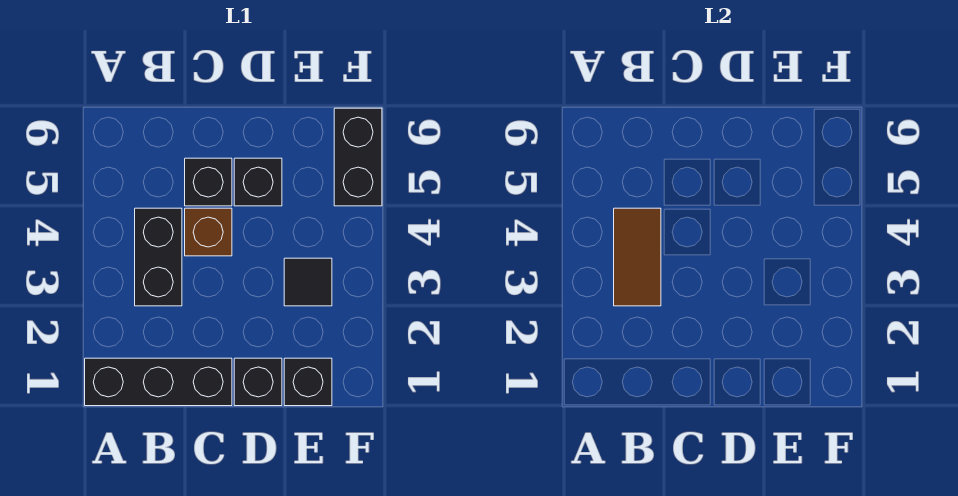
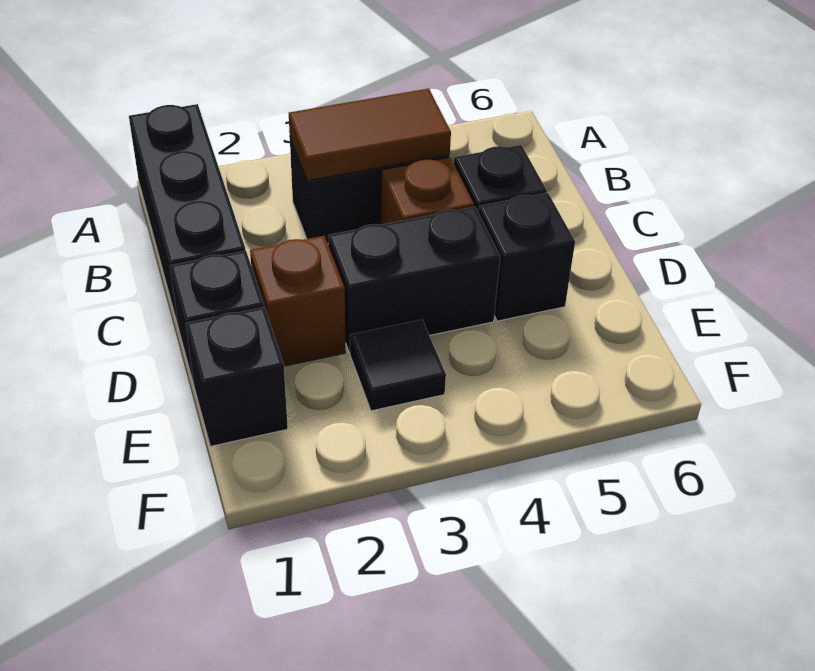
none -> brown 1x1 brick [250,236,345,366]
black 1x2 brick [334,108,382,206] -> black 1x2 brick moved to [328,207,500,352]

